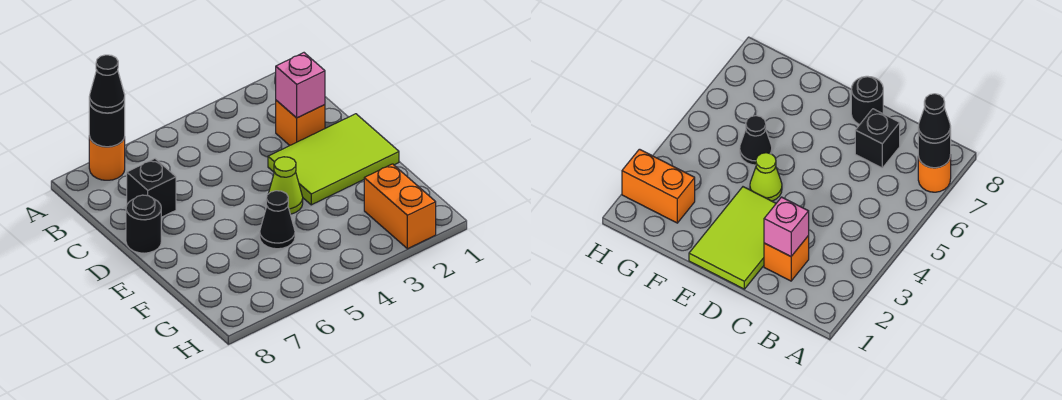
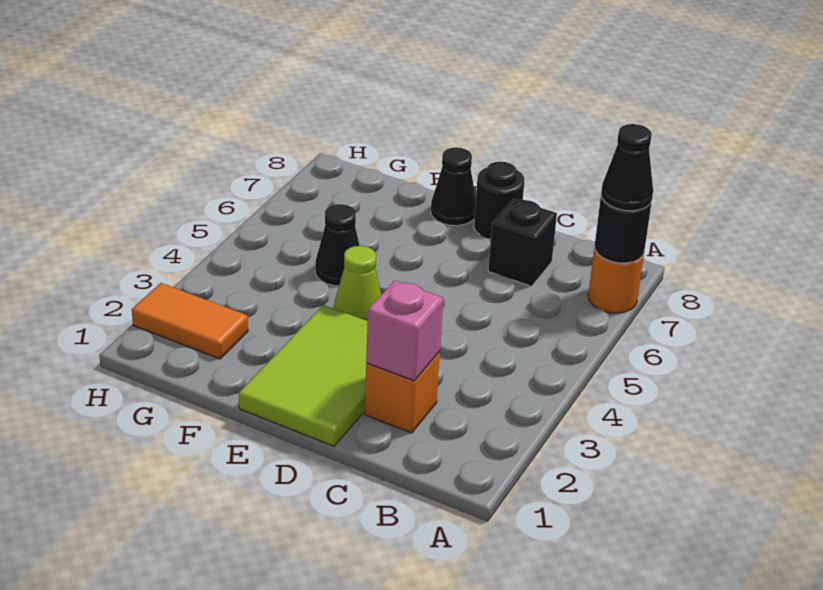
none -> black 1x1 cone [431,147,476,226]
orange 1x2 brick [364,164,436,249] -> orange 1x2 tile [132,283,248,359]

